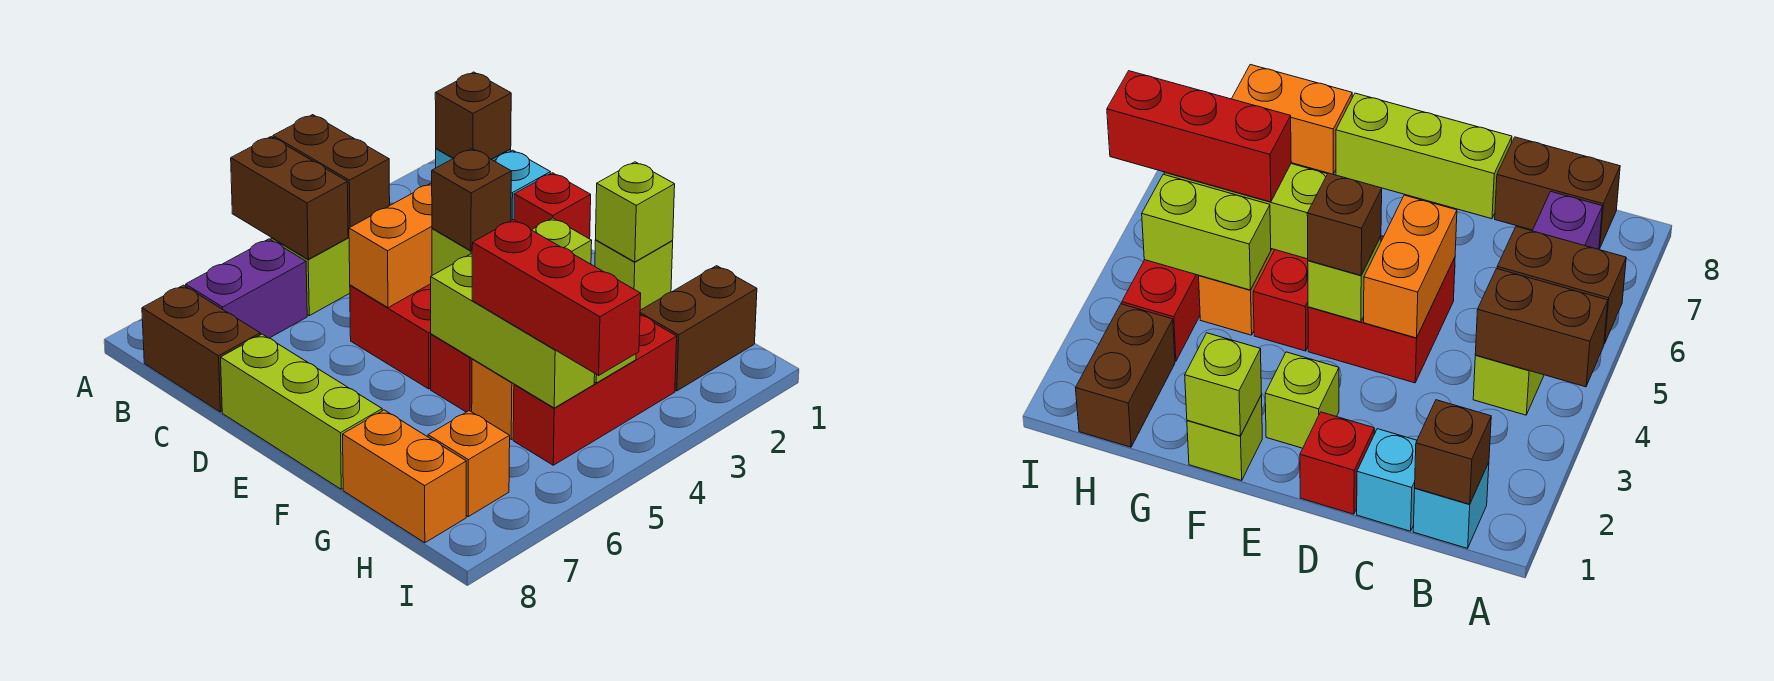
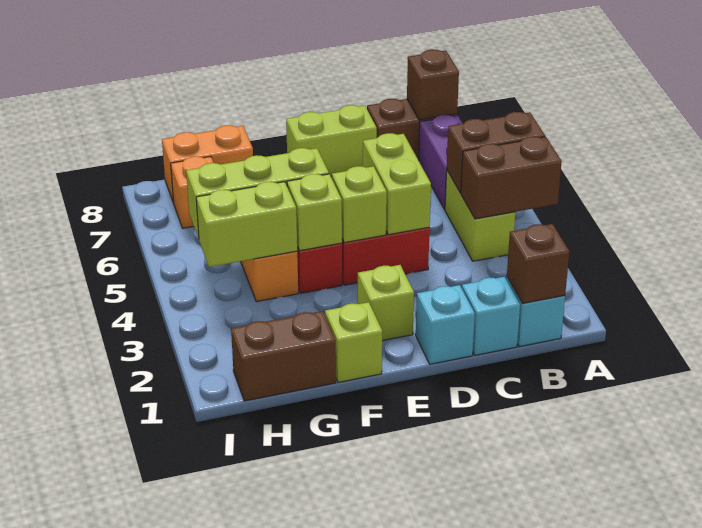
red 1x1 brick [514,173,591,239] -> cyan 1x1 brick [416,285,475,364]
orange 1x2 brick [349,183,432,308] -> lime 1x2 brick [363,133,431,235]
lime 1x3 brick [221,334,382,489] -> lime 1x2 brick [286,105,377,176]
brown 1x1 brick [432,149,511,251] -> brown 1x1 brick moved to [407,49,459,120]
lime 1x1 brick [596,162,675,262] -> lime 1x1 brick moved to [287,174,342,251]
red 1x3 brick [472,220,641,375] -> none
brown 1x2 brick [640,266,757,391] -> brown 1x2 brick turned to [231,311,336,401]
red 1x3 brick [513,315,677,465] -> none

